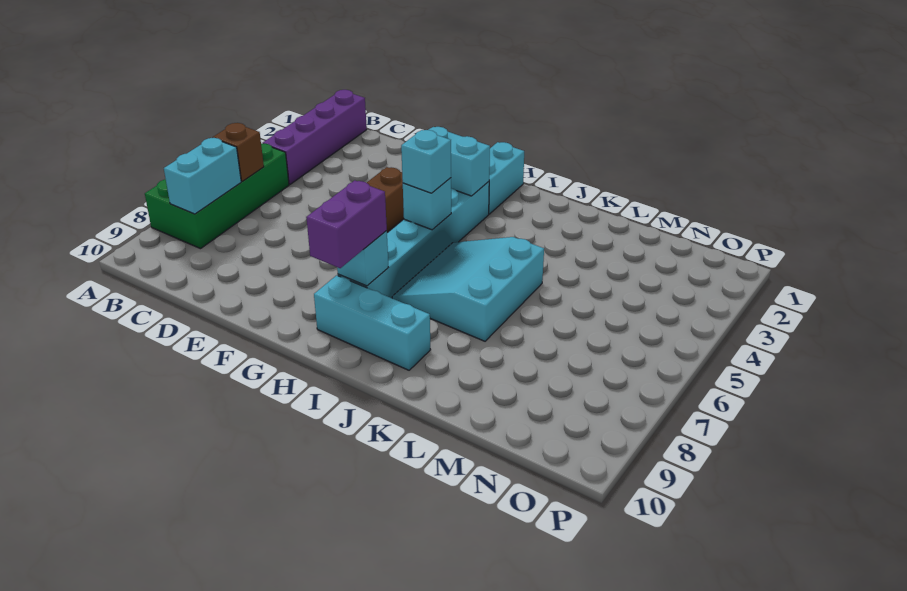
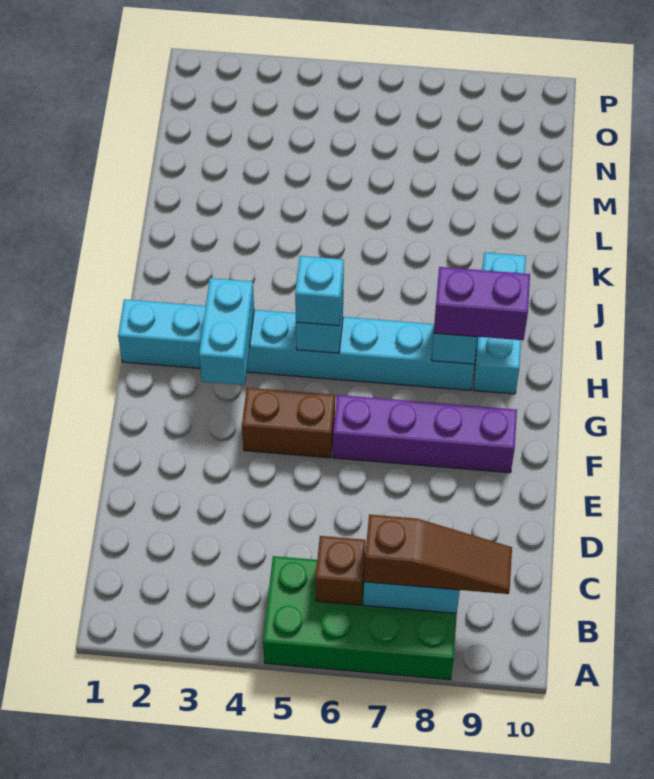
purple 1x4 brick [263,90,367,185] -> purple 1x4 brick moved to [333,395,517,473]
none -> brown 1x3 slope [364,515,512,594]
cyan 3x3 slope [392,237,544,341] -> none

